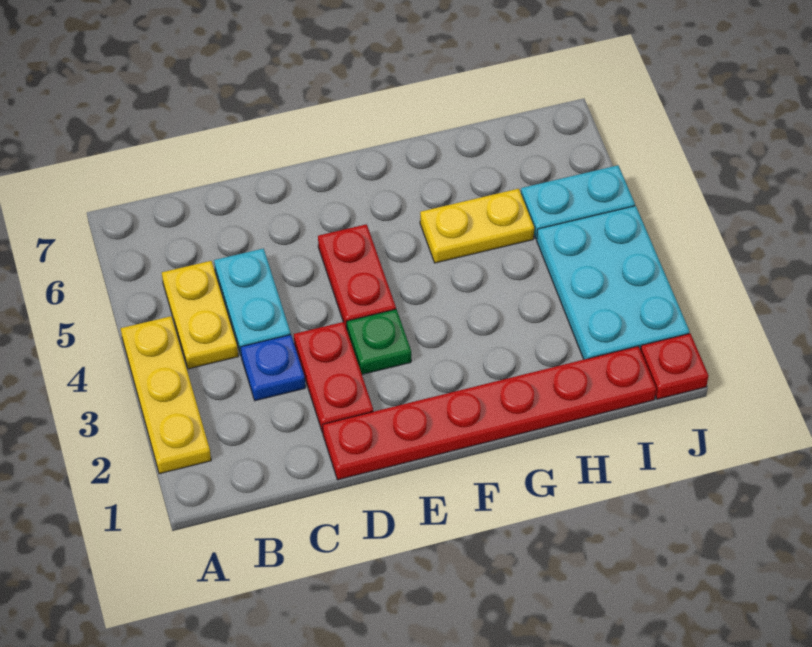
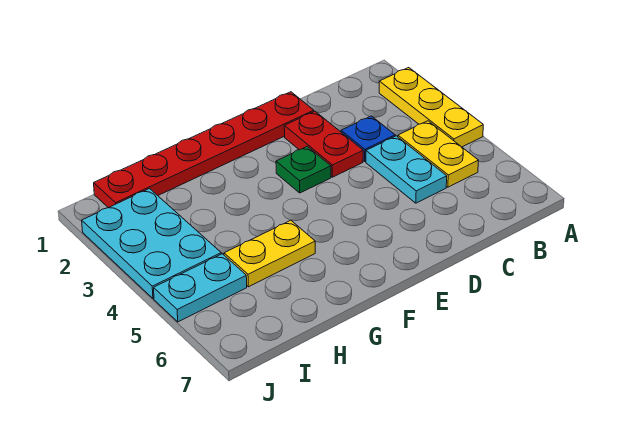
red 1x2 plate [318,224,396,329] -> none
red 1x1 plate [641,333,709,399] -> none

